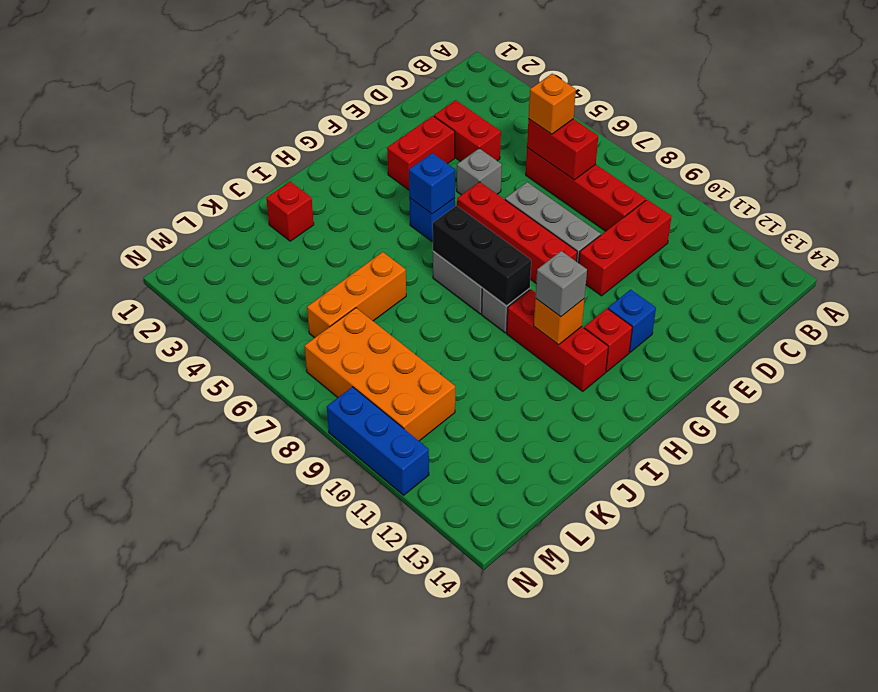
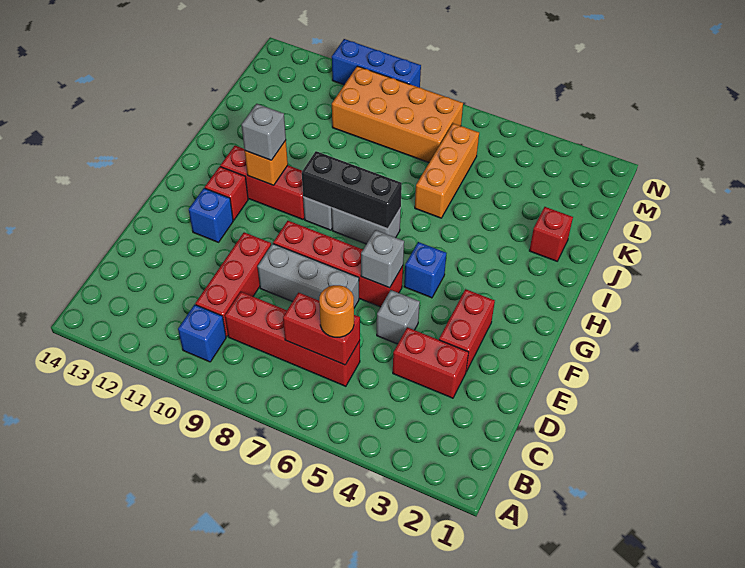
orange 1x1 brick [528,74,576,134] -> orange 1x1 round brick [319,285,354,337]
none -> grey 1x1 brick [361,230,404,288]
blue 1x1 brick [409,153,455,214] -> blue 1x1 brick moved to [178,305,226,362]

